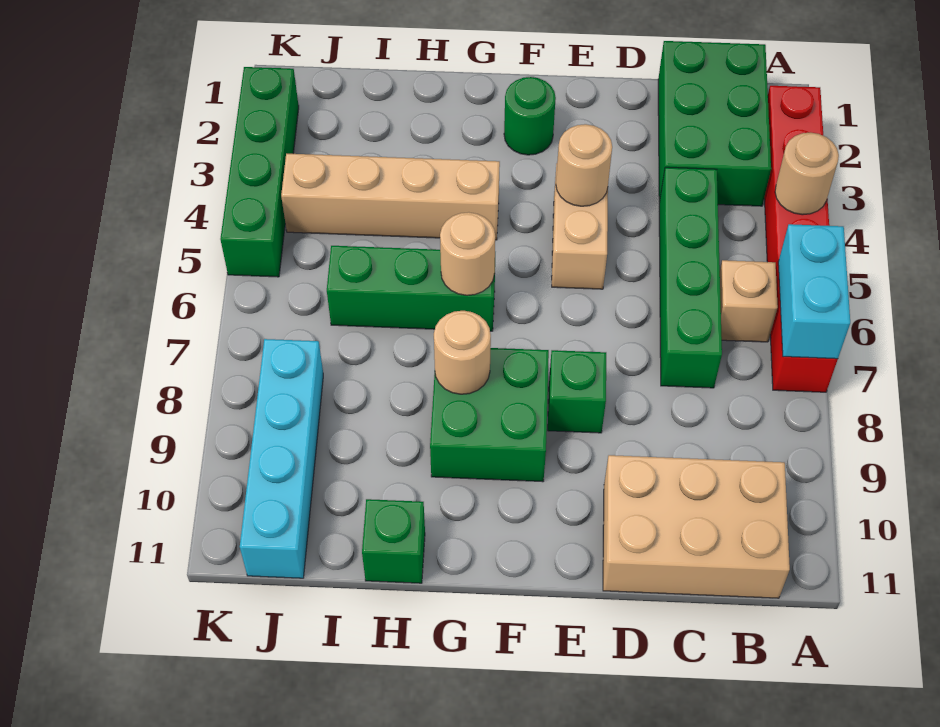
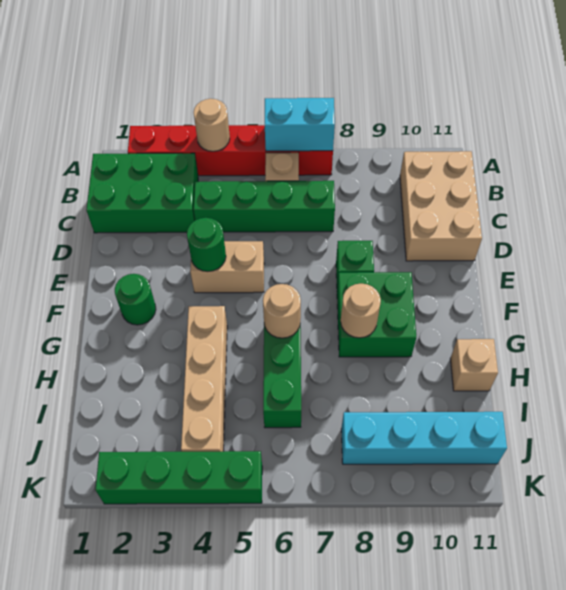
tan 1x1 round brick [556,124,612,206] -> green 1x1 round brick [187,218,226,272]
green 1x1 brick [362,499,425,583] -> tan 1x1 brick [450,339,498,391]

